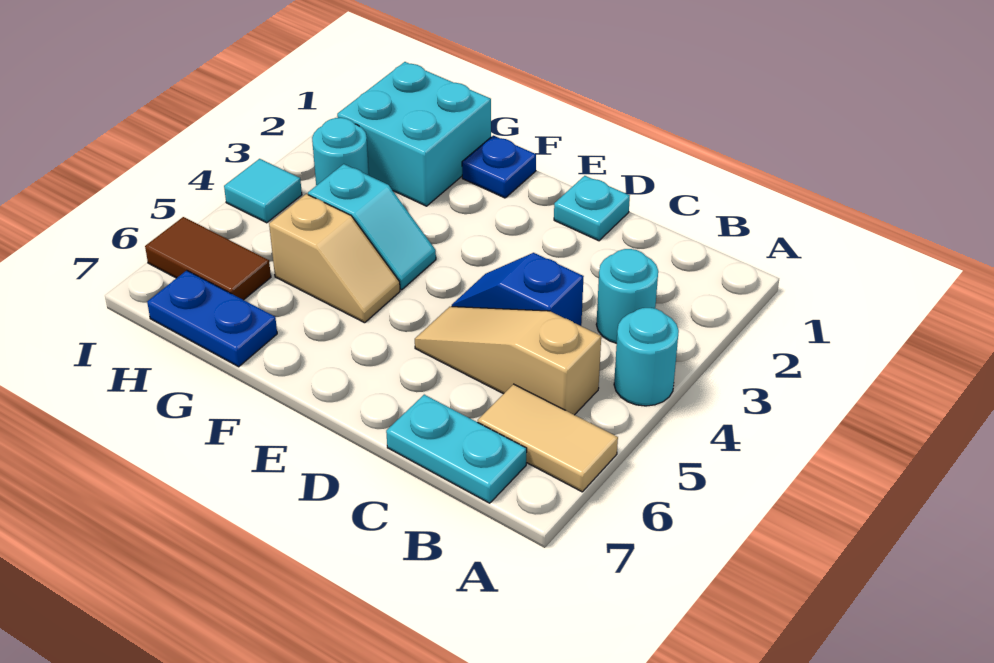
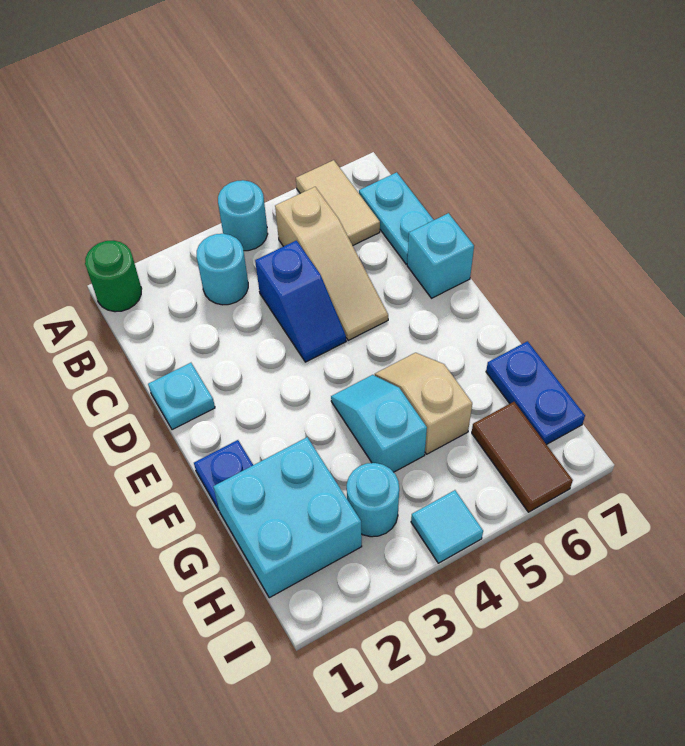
none -> green 1x1 round brick [85,241,142,312]
none -> cyan 1x1 brick [407,213,474,298]

